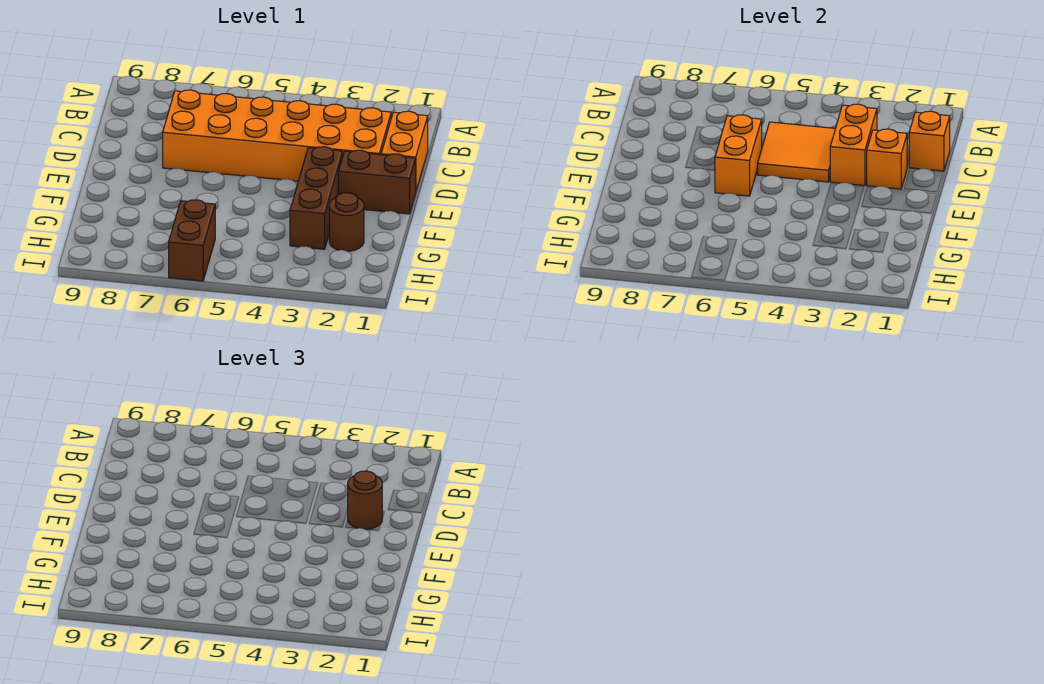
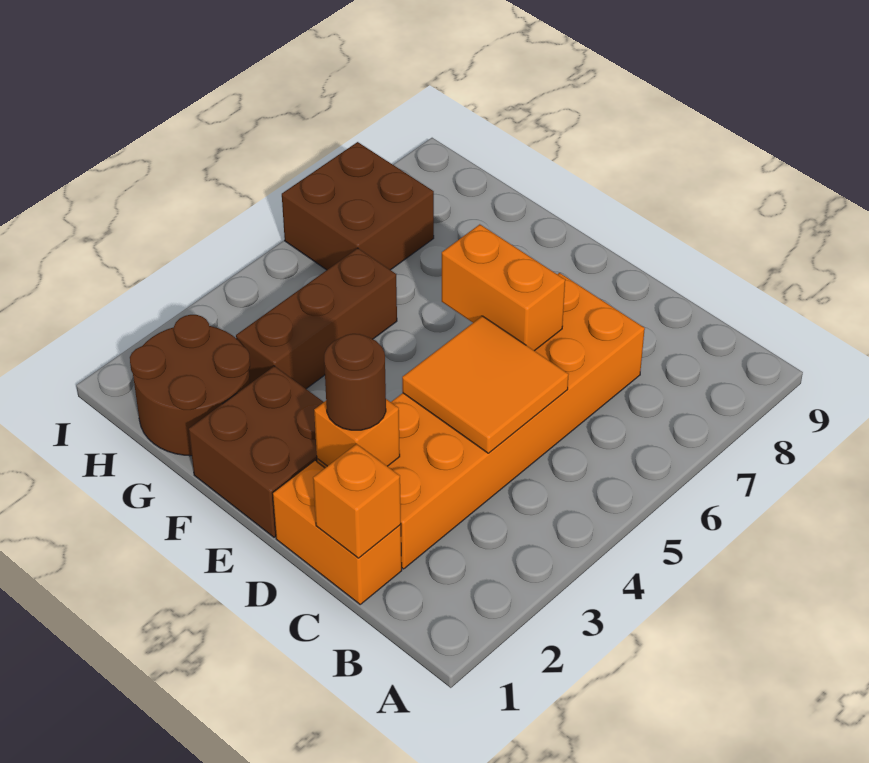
orange 1x2 brick [830,104,877,186] -> none
brown 1x2 brick [339,150,416,214] -> brown 2x2 brick [189,366,323,537]
brown 1x3 brick [290,147,343,249] -> brown 1x3 brick turned to [236,248,397,389]
brown 1x1 round brick [329,193,364,251] -> brown 2x2 round brick [130,315,250,456]
brown 1x2 brick [169,200,215,281] -> brown 2x2 brick [282,142,434,270]

